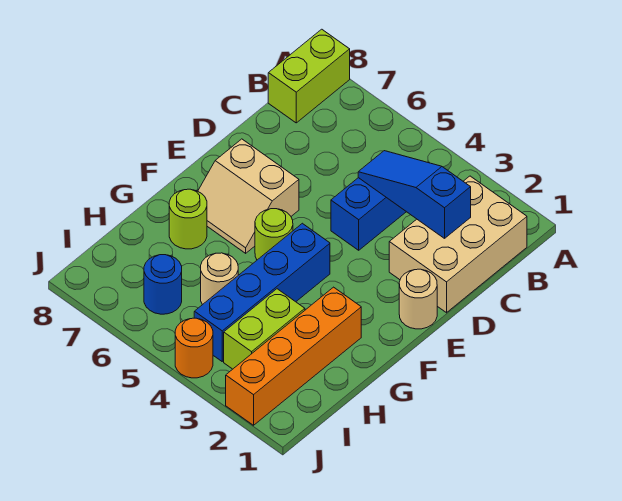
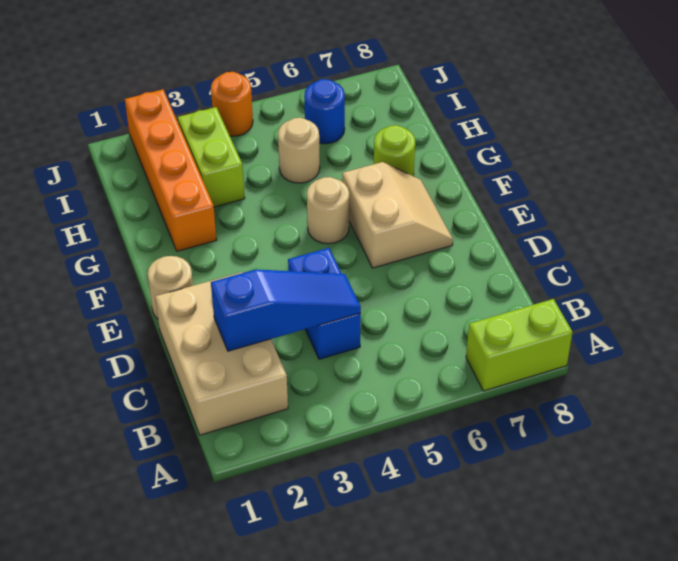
lime 1x2 brick [268,29,350,123] -> lime 1x2 brick turned to [466,299,572,391]
tan 2x2 slope [198,139,299,253] -> tan 2x2 slope turned to [343,162,453,268]
blue 1x4 brick [194,223,330,361] -> none
lime 1x1 round brick [255,209,293,260] -> tan 1x1 round brick [307,177,349,244]

